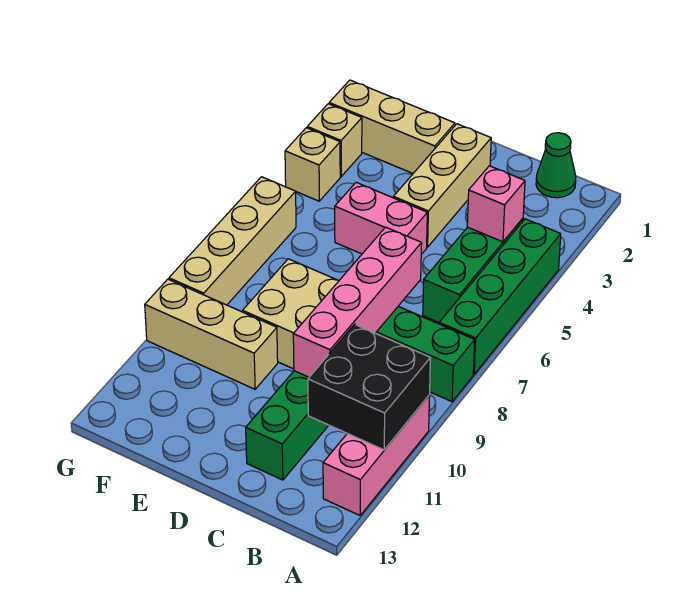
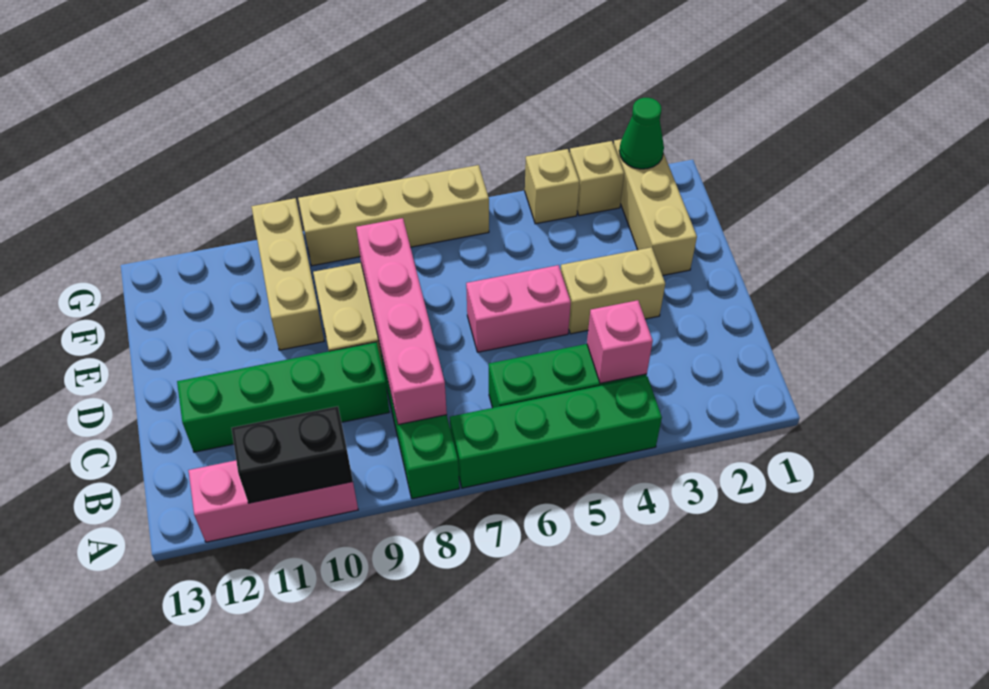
black 2x2 brick [308,324,430,450] -> black 1x2 brick [232,406,353,503]
green 1x1 cone [536,133,576,198] -> green 1x1 cone moved to [619,98,664,169]
pink 1x4 brick [293,227,422,377] -> pink 1x4 brick turned to [356,218,447,425]
tan 1x3 brick [393,124,491,247] -> tan 1x2 brick [560,247,665,334]
pink 1x2 brick [335,182,427,254] -> pink 1x2 brick turned to [466,265,571,352]

